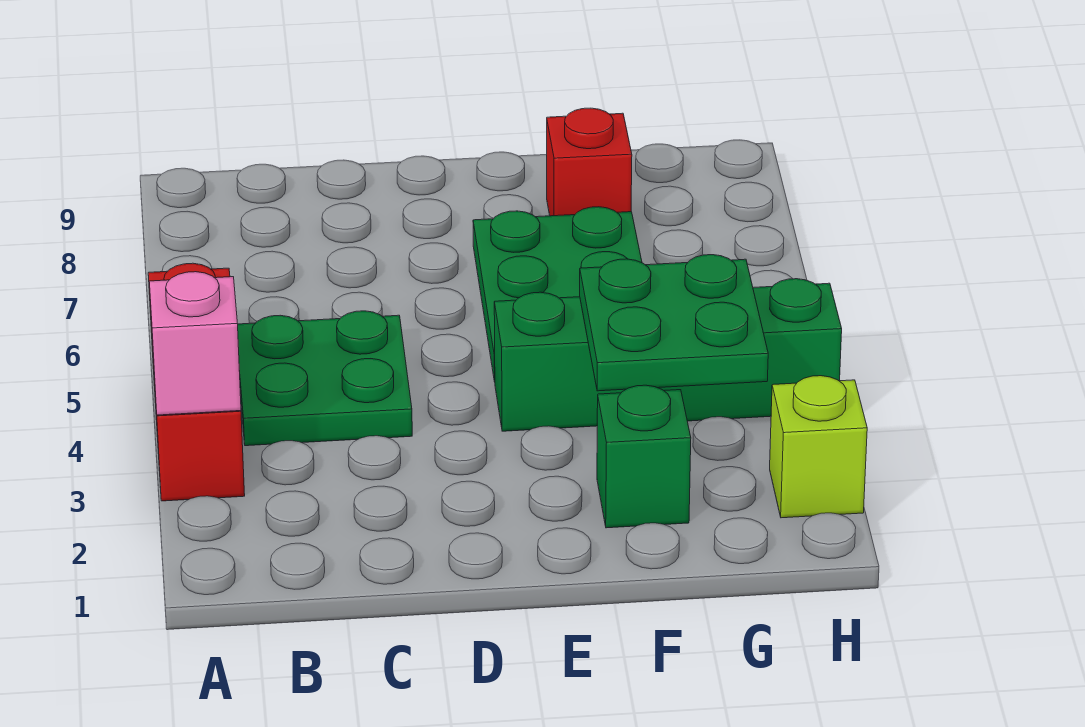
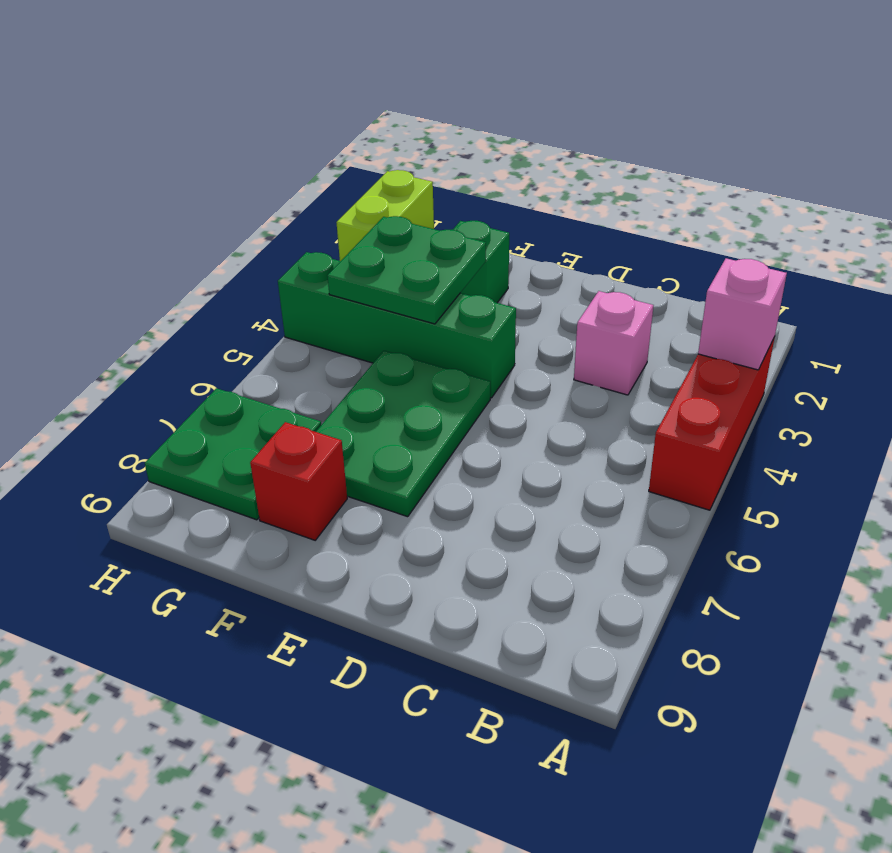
green 2x2 plate [238,311,412,446] -> green 2x2 plate moved to [145,388,321,520]
none -> pink 1x1 brick [574,291,653,395]
lime 1x1 brick [770,376,867,518] -> lime 1x2 brick [336,170,434,261]

